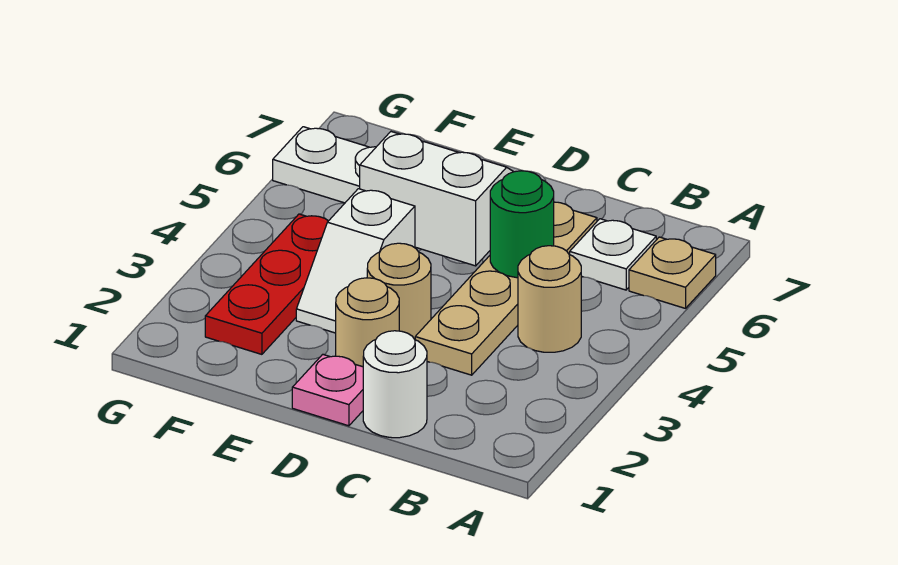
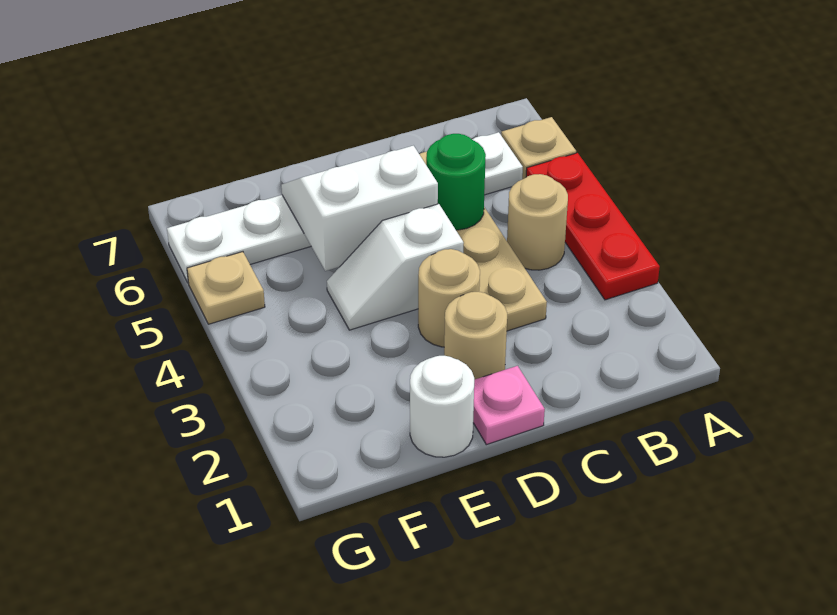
white 1x1 round brick [363,331,427,438] -> white 1x1 round brick moved to [410,356,474,457]
white 1x2 slope [296,189,415,333] -> white 1x2 slope turned to [327,204,464,330]
red 1x3 plate [205,214,328,354] -> red 1x3 plate moved to [526,153,660,300]
none -> tan 1x1 plate [187,252,265,324]

